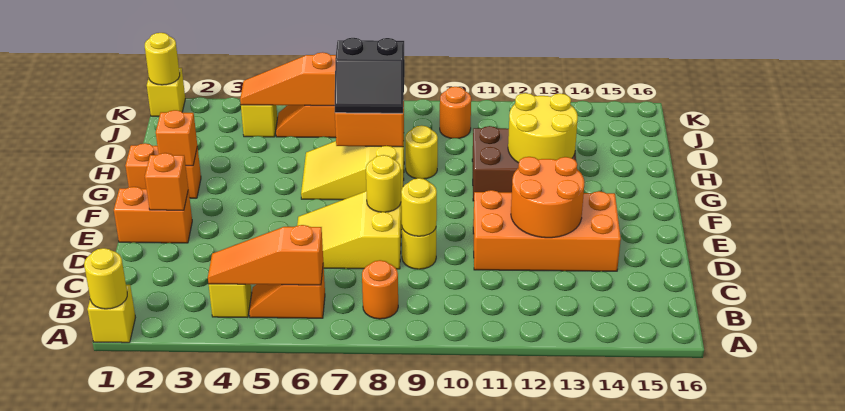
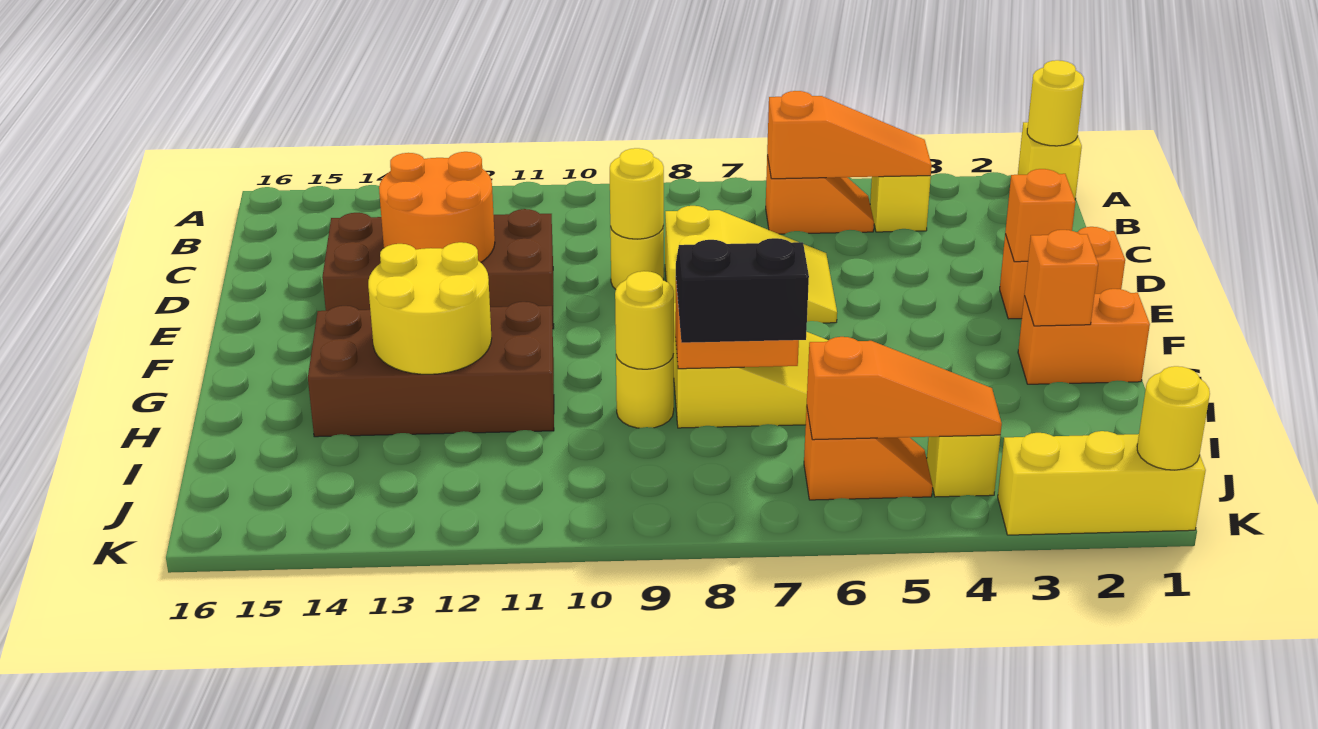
orange 1x1 round brick [362,260,398,319] -> none
orange 2x4 brick [473,190,621,271] -> brown 2x4 brick [322,209,554,329]
yellow 1x1 round brick [366,155,401,212] -> yellow 1x1 round brick moved to [615,271,674,369]
brown 2x3 brick [472,126,576,201] -> brown 2x4 brick [308,302,554,437]
orange 1x1 round brick [440,87,471,138] -> none
yellow 1x1 brick [147,68,185,116] -> yellow 1x3 brick [998,431,1206,535]

